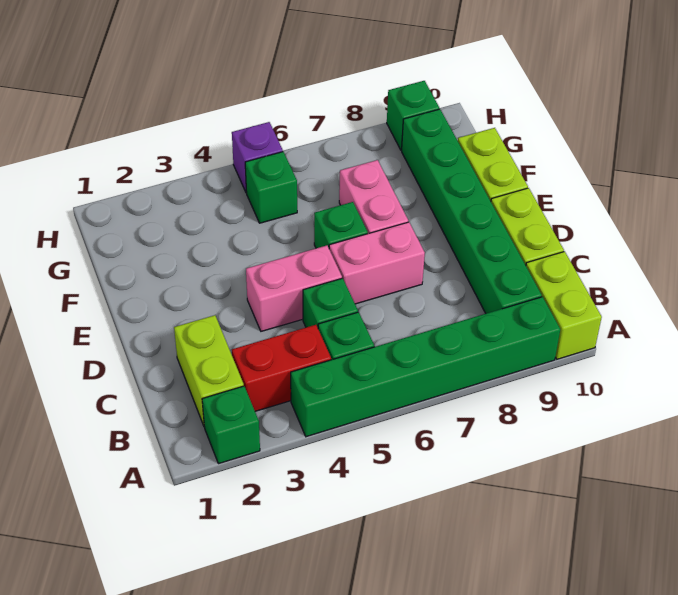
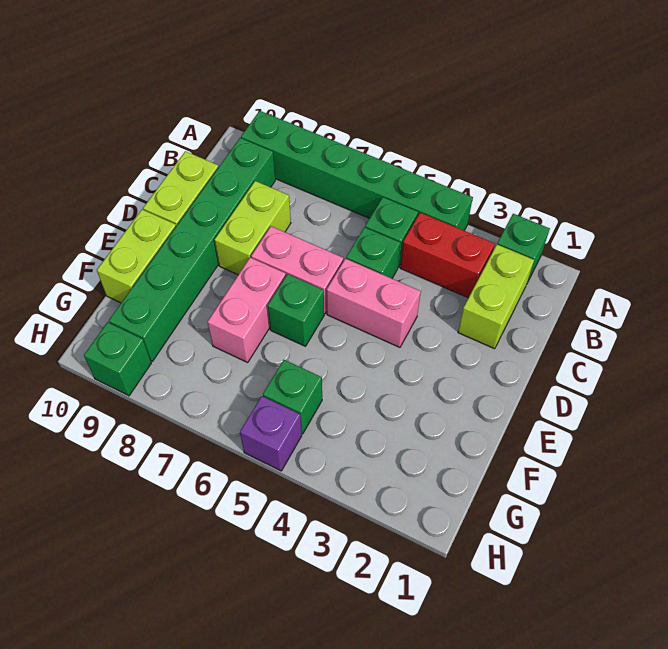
lime 1x2 brick [526,251,602,359] -> lime 1x2 brick moved to [215,181,291,275]

